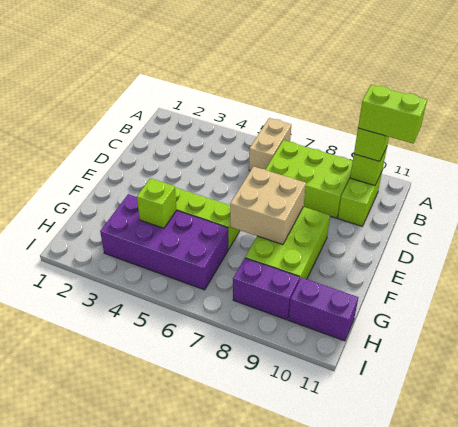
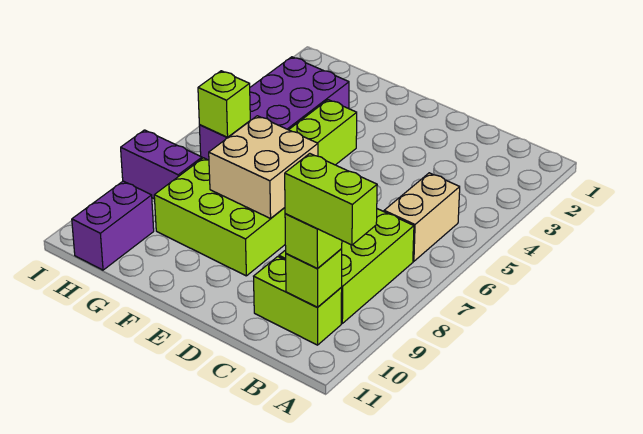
tan 1x2 brick [249,118,291,171] -> tan 1x2 brick turned to [384,173,460,261]
lime 1x2 brick [358,85,427,144] -> lime 1x2 brick turned to [285,154,377,245]
lime 1x1 brick [137,178,177,228] -> lime 1x1 brick moved to [198,71,250,137]
purple 1x2 brick [233,258,300,320] -> purple 1x2 brick turned to [121,130,202,199]

